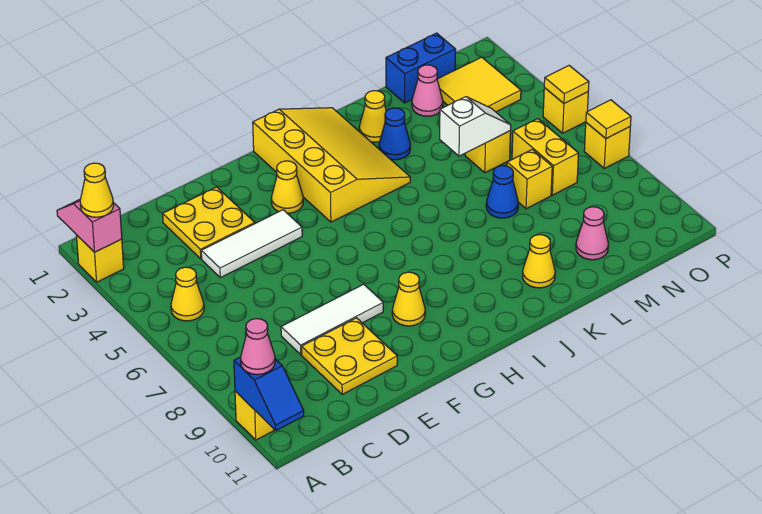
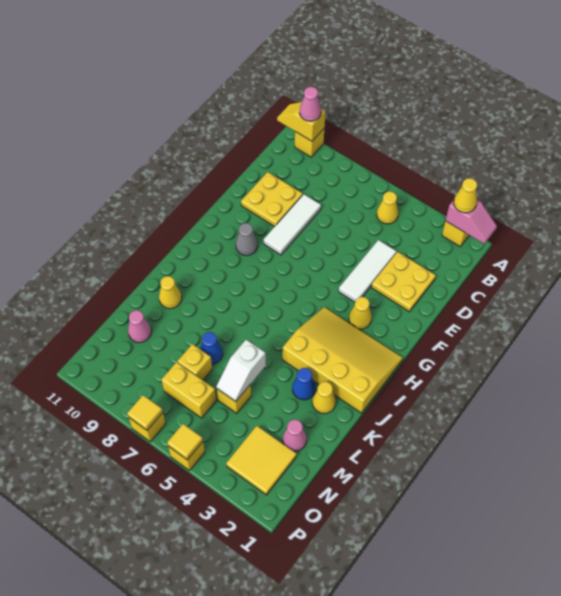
blue 1x2 slope [234,357,304,430] -> yellow 1x2 slope [277,102,325,141]
yellow 1x1 cone [392,272,425,326] -> grey 1x1 cone [236,223,258,255]
yellow 3x4 slope [253,108,410,222] -> yellow 3x4 slope turned to [282,307,403,413]
blue 1x2 brick [386,33,456,103] -> none

